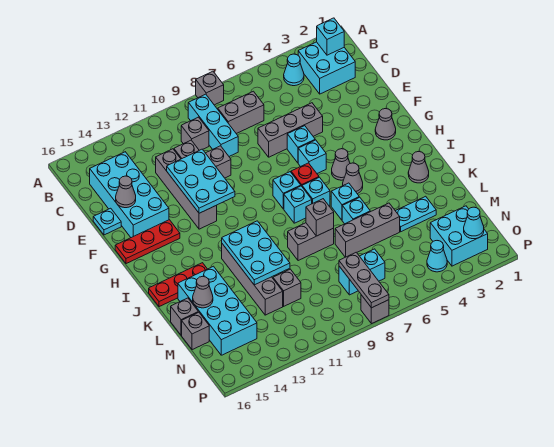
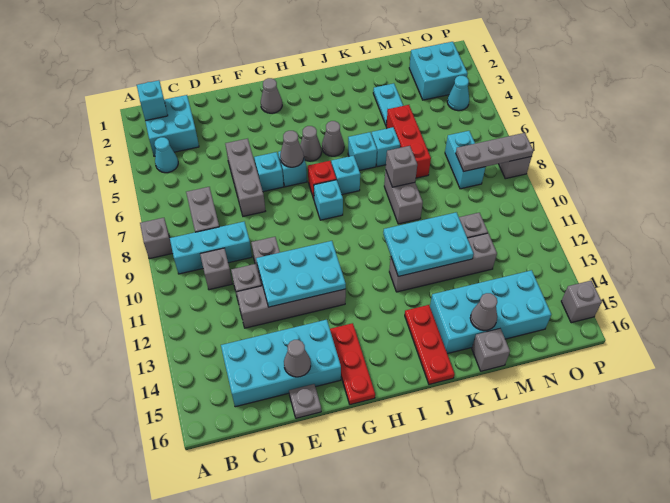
cyan 1x1 plate [93,208,121,235] -> grey 1x1 plate [289,384,321,418]
cyan 1x1 brick [284,186,312,223] -> none
grey 1x1 cone [408,152,429,183] -> grey 1x1 cone moved to [280,131,304,167]
grey 1x3 brick [335,203,400,257] -> red 1x3 brick [386,105,431,178]
grey 1x1 brick [182,312,209,350] -> grey 1x1 brick moved to [561,281,602,323]
cyan 1x1 cone [464,207,484,239] -> none

